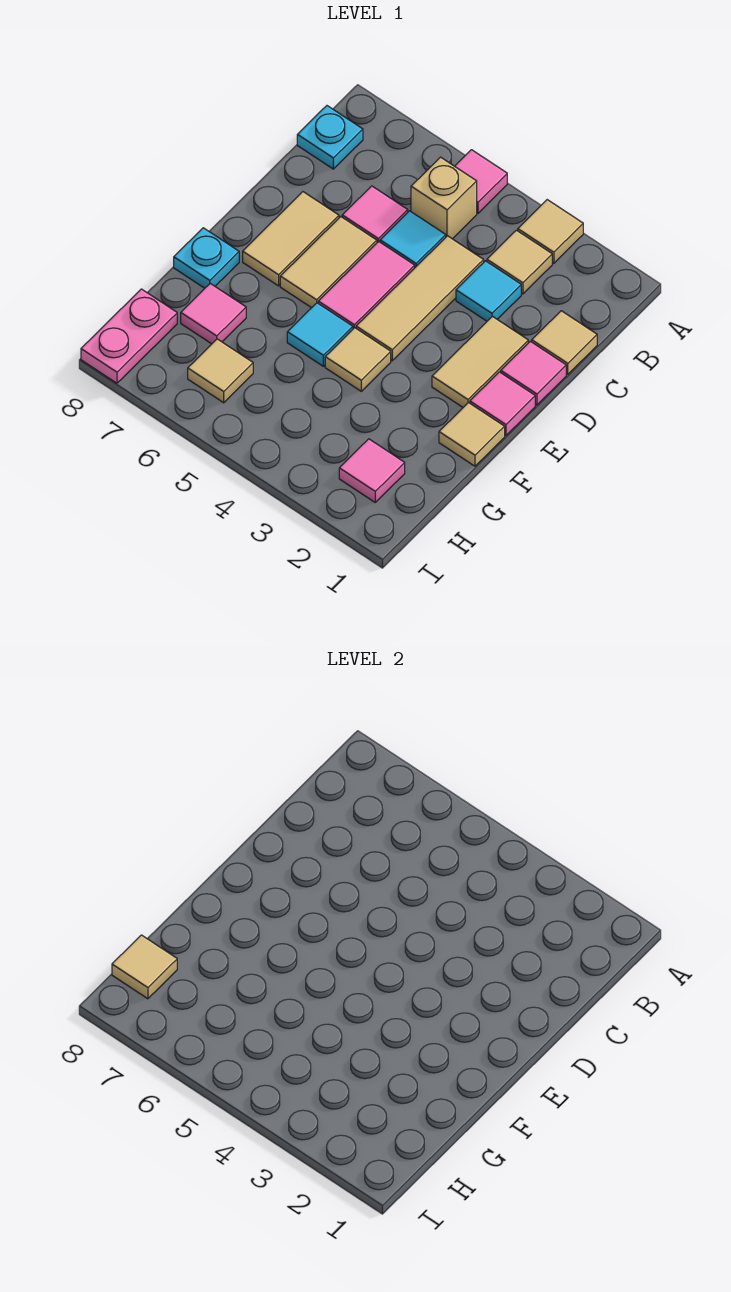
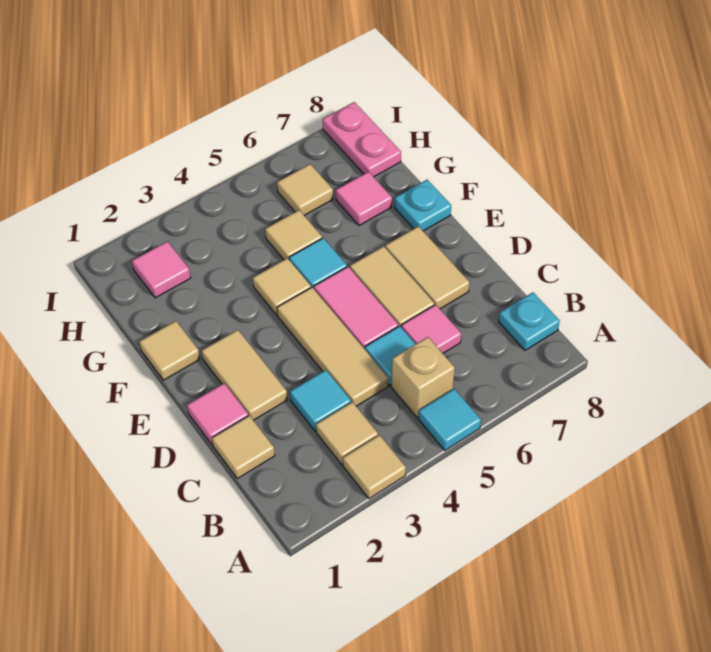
pink 1x1 tile [455,150,507,213] -> cyan 1x1 tile [418,389,481,450]
pink 1x1 tile [470,372,535,436] -> none
tan 1x1 tile [112,935,177,999] -> tan 1x1 tile moved to [265,210,322,260]

